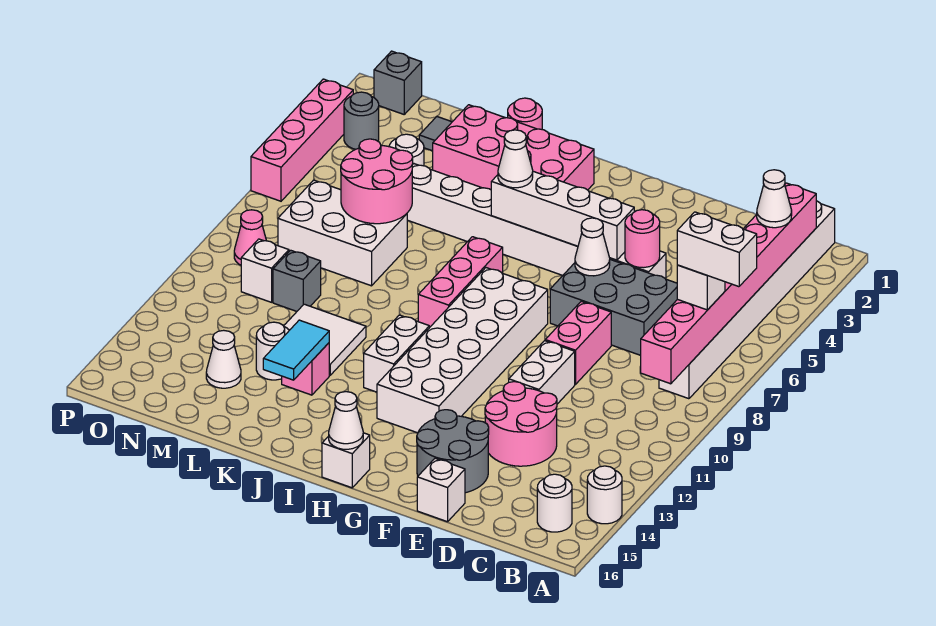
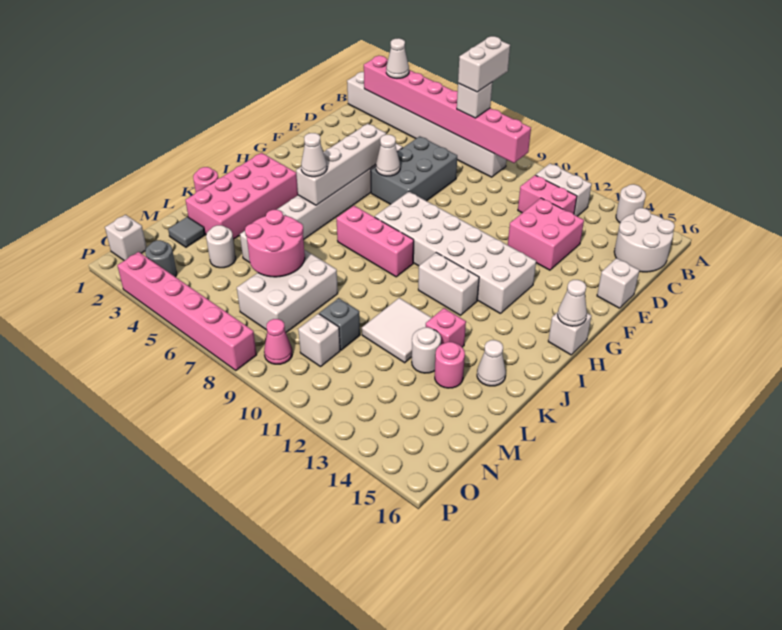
white 1x1 round brick [537,474,572,532] -> white 2x2 round brick [614,208,675,272]
pink 2x2 round brick [485,382,557,466] -> pink 2x2 brick [508,198,584,270]
pink 1x1 round brick [625,210,660,268] -> pink 1x1 round brick moved to [435,342,465,388]
pink 1x2 brick [545,301,611,384] -> pink 1x2 brick moved to [518,175,577,214]
white 1x2 brick [509,341,575,404] -> white 1x2 brick moved to [536,163,592,216]
grey 2x2 round brick [417,410,489,493] -> none
cyan 1x2 tile [263,320,329,380] -> none
white 1x1 cone [206,330,241,388] -> white 1x1 cone moved to [477,340,506,386]
grey 1x1 brick [374,51,422,114] -> white 1x1 brick [105,215,147,261]
pink 1x4 brick [251,79,353,201] -> pink 1x6 brick [117,252,257,371]

